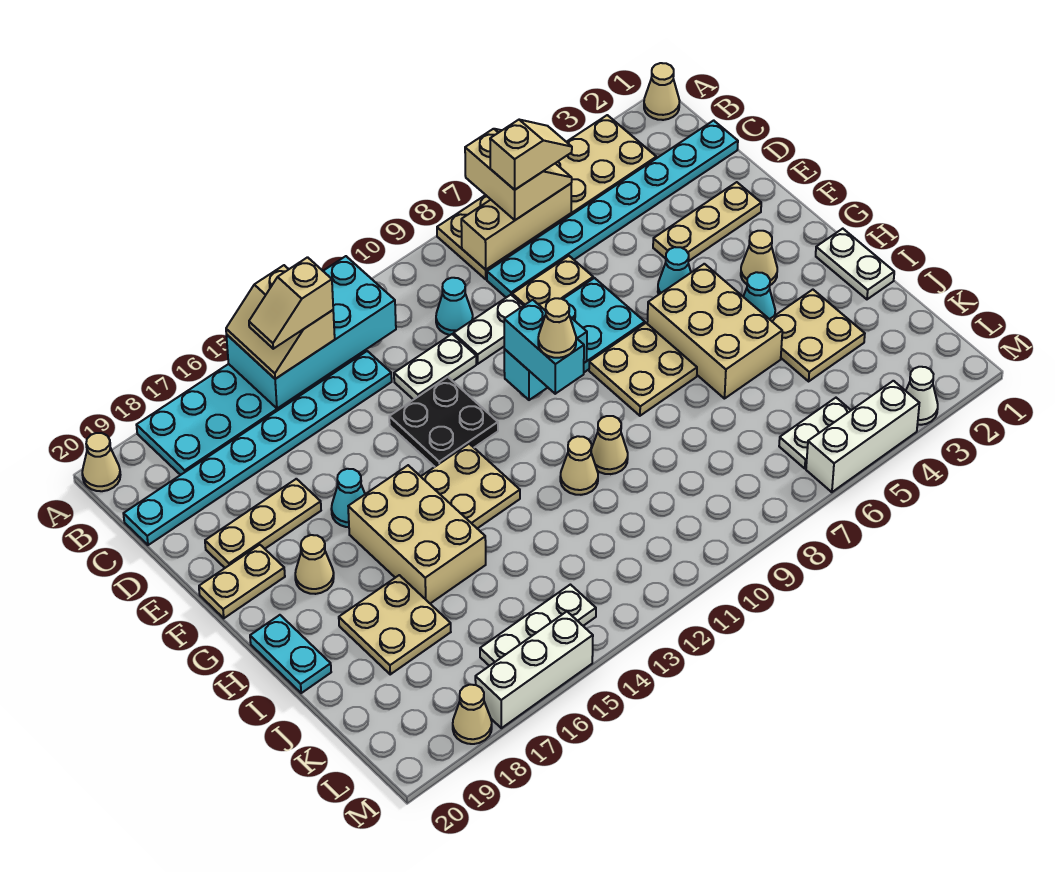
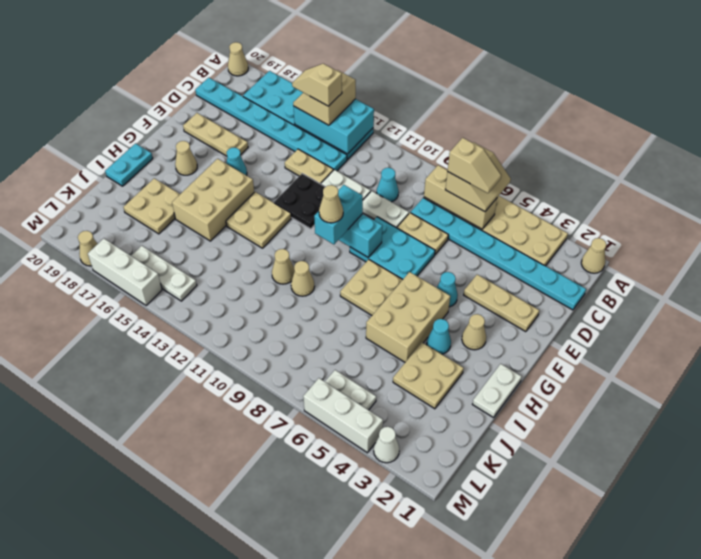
cyan 2x4 brick [226,256,396,409] -> cyan 2x3 brick [294,99,374,154]
tan 1x2 plate [199,545,285,618] -> tan 1x2 plate moved to [285,149,333,184]

